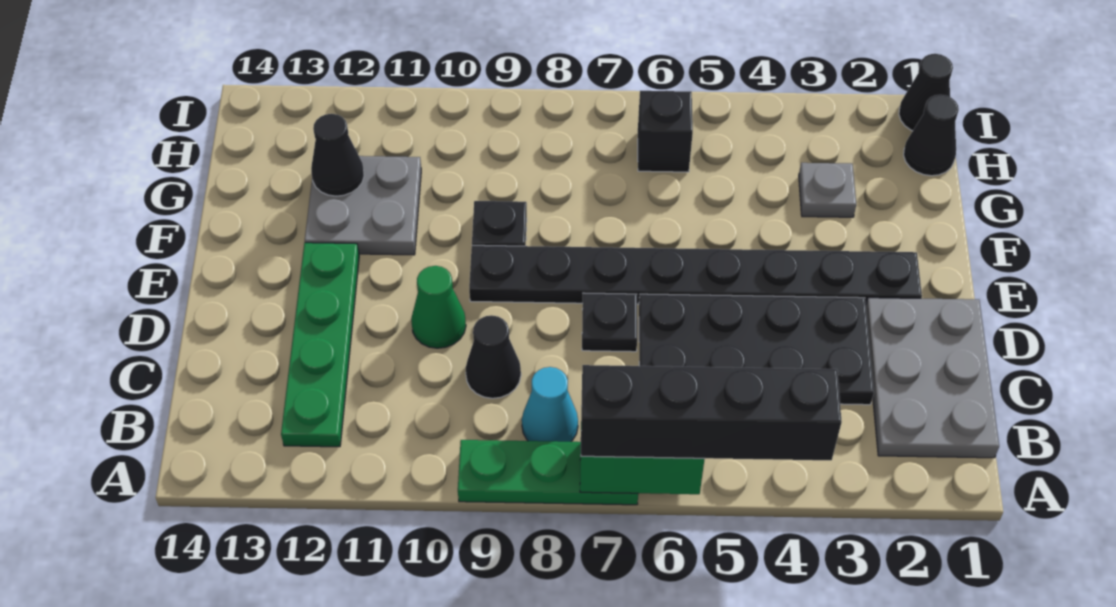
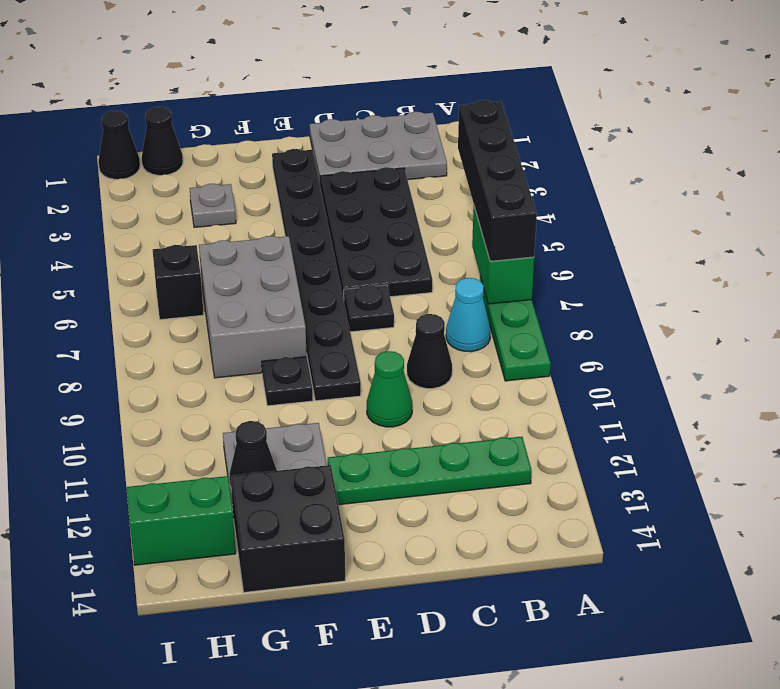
none -> grey 2x3 brick [199,236,307,378]
none -> black 2x2 brick [231,465,345,592]
none -> green 1x2 brick [127,476,236,565]

